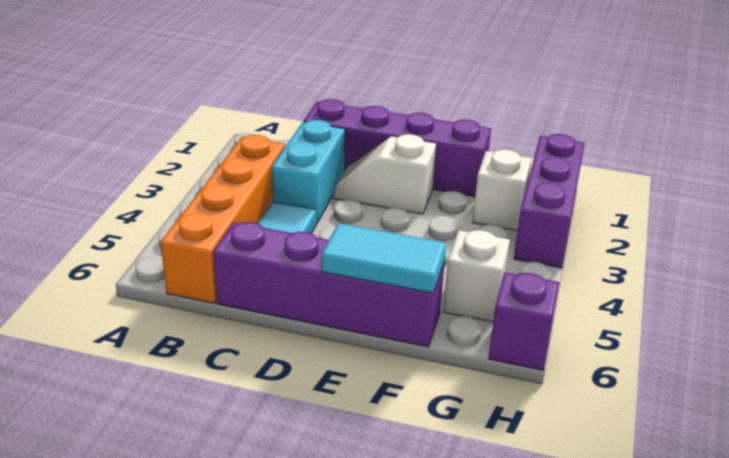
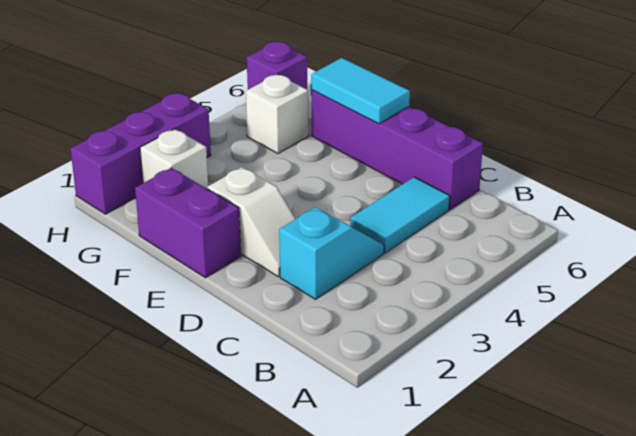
orange 1x4 brick [160,135,285,303] -> none
purple 1x4 brick [303,99,491,197] -> purple 1x2 brick [135,168,241,278]
cyan 1x2 brick [272,120,345,224] -> cyan 1x2 slope [279,207,384,299]

